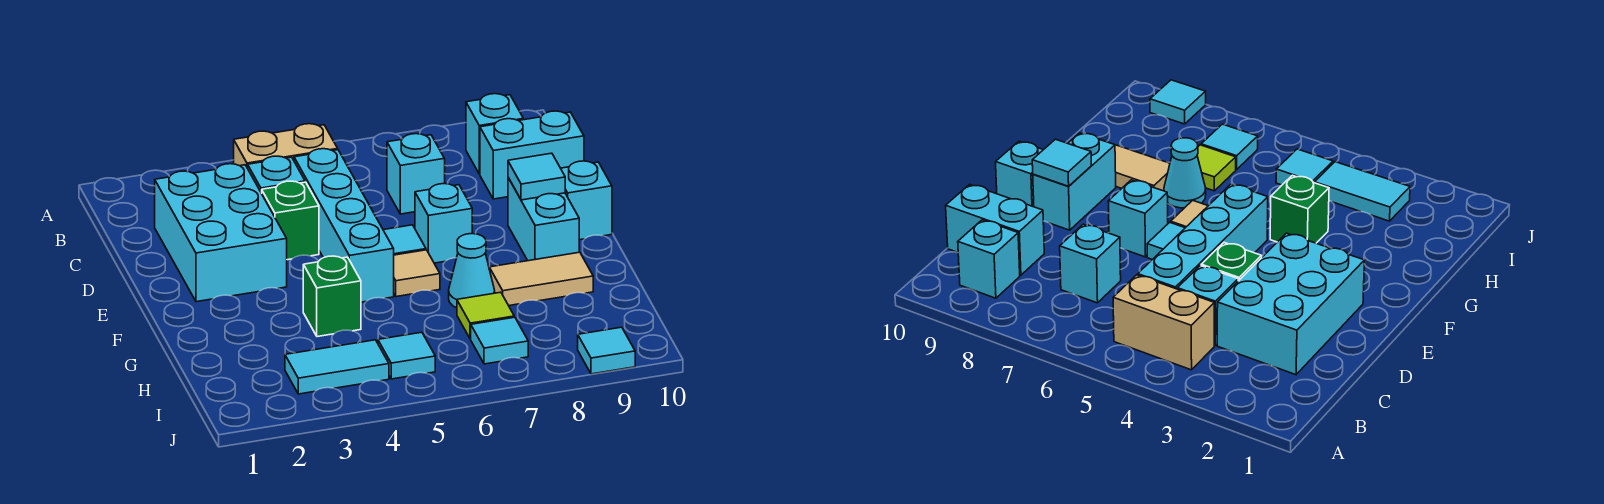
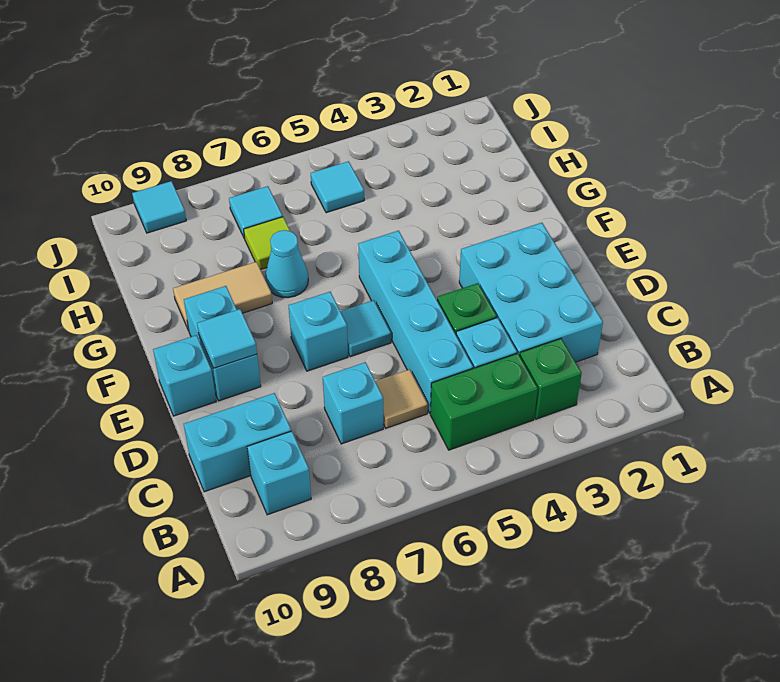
tan 1x2 brick [234,124,338,168] -> green 1x2 brick [430,353,538,450]
tan 1x1 tile [394,250,440,297] -> tan 1x1 tile moved to [375,369,428,428]
green 1x1 brick [303,256,361,337] -> green 1x1 brick moved to [520,338,582,419]
cyan 1x2 tile [285,340,389,394] -> none

